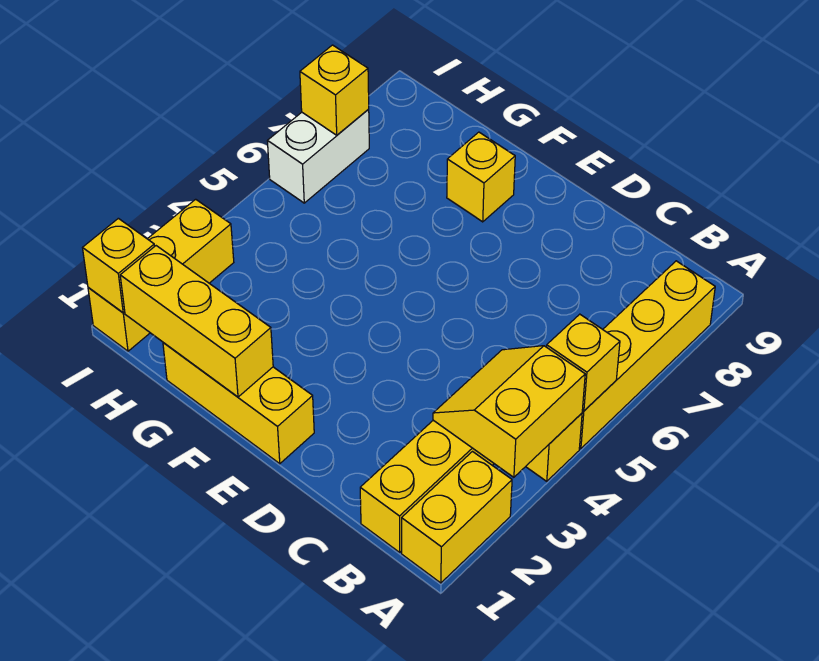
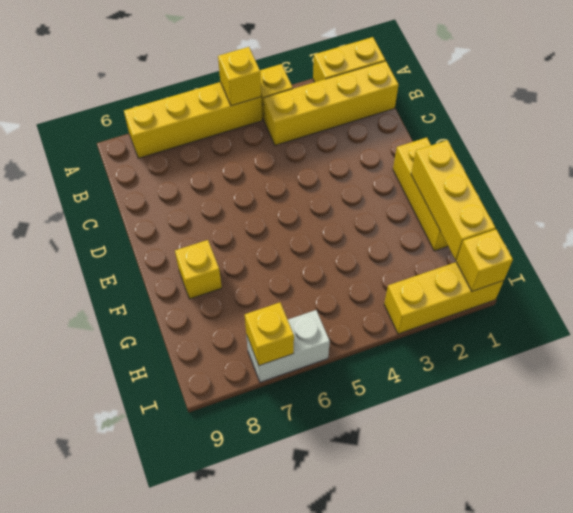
yellow 2x2 slope [433,346,585,477] -> none

